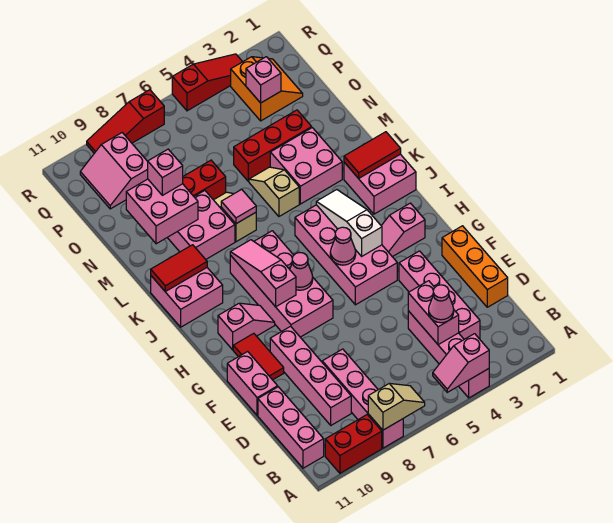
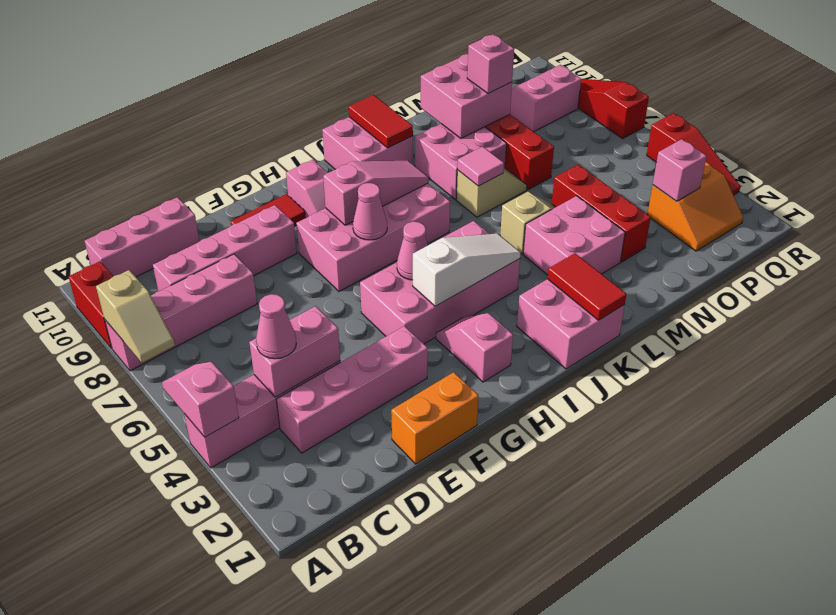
orange 1x3 brick [442,226,508,307] -> orange 1x2 brick [391,372,478,464]
pink 1x2 brick [227,351,278,415] -> none

